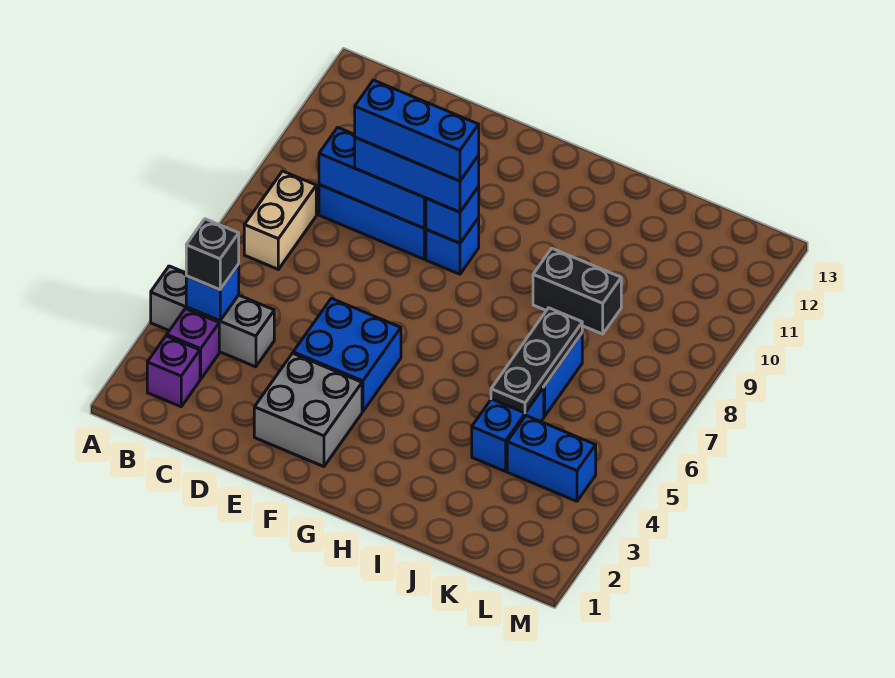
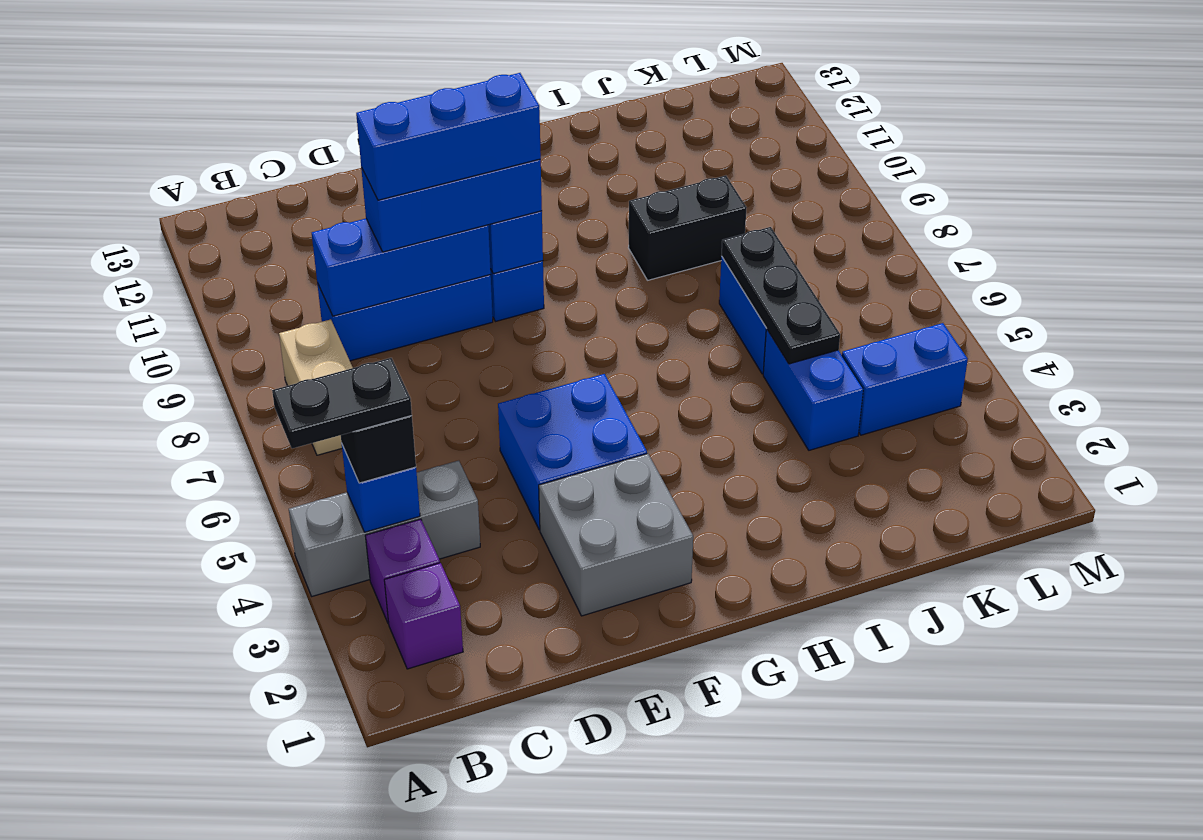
none -> black 1x2 plate [272,358,412,449]

